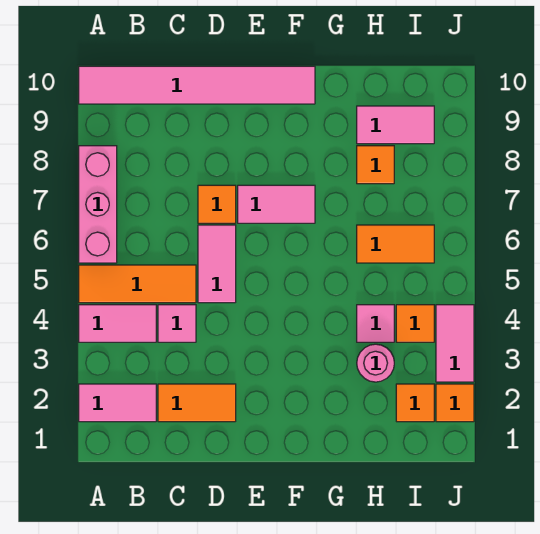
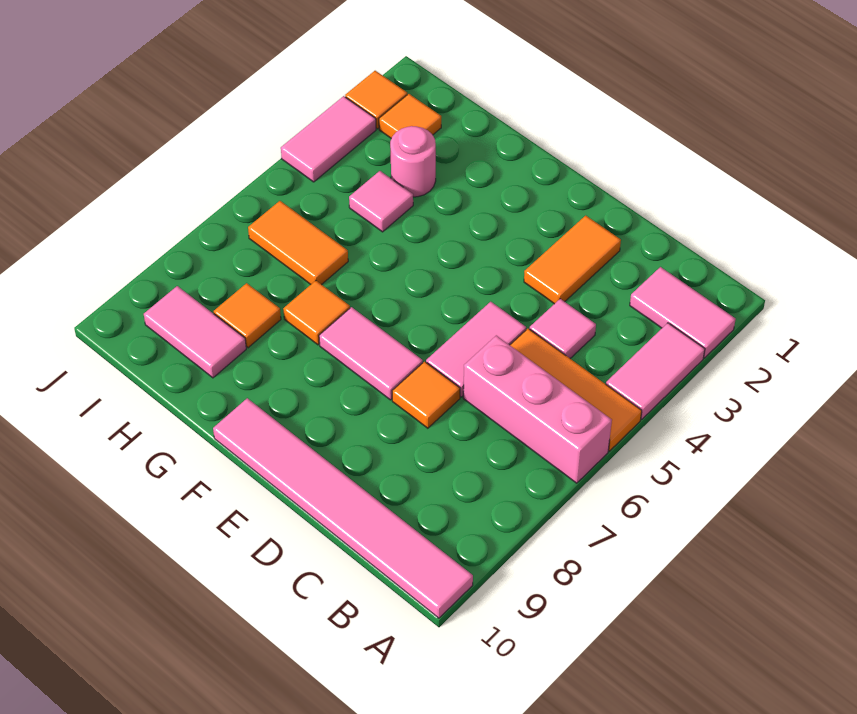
pink 1x2 tile [79,305,156,342] -> pink 1x2 tile turned to [606,323,705,419]
pink 1x3 brick [79,146,117,263] -> pink 1x3 brick turned to [463,335,612,483]
orange 1x2 tile [158,384,236,422] -> orange 1x2 tile turned to [524,216,621,304]
orange 1x1 tile [396,305,434,342] -> orange 1x1 tile moved to [283,281,350,345]

